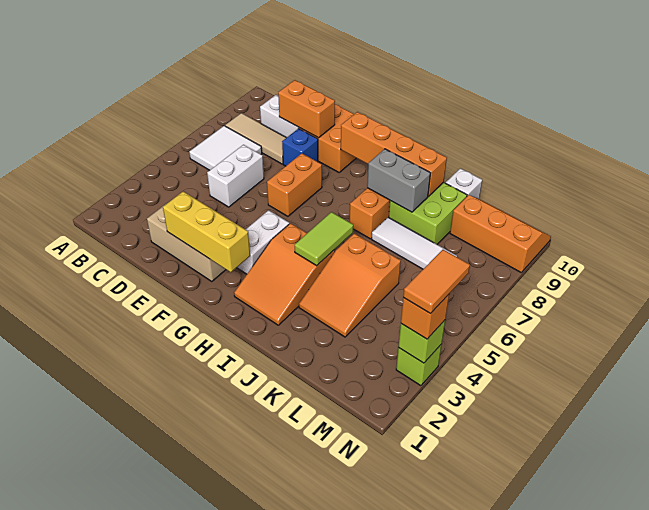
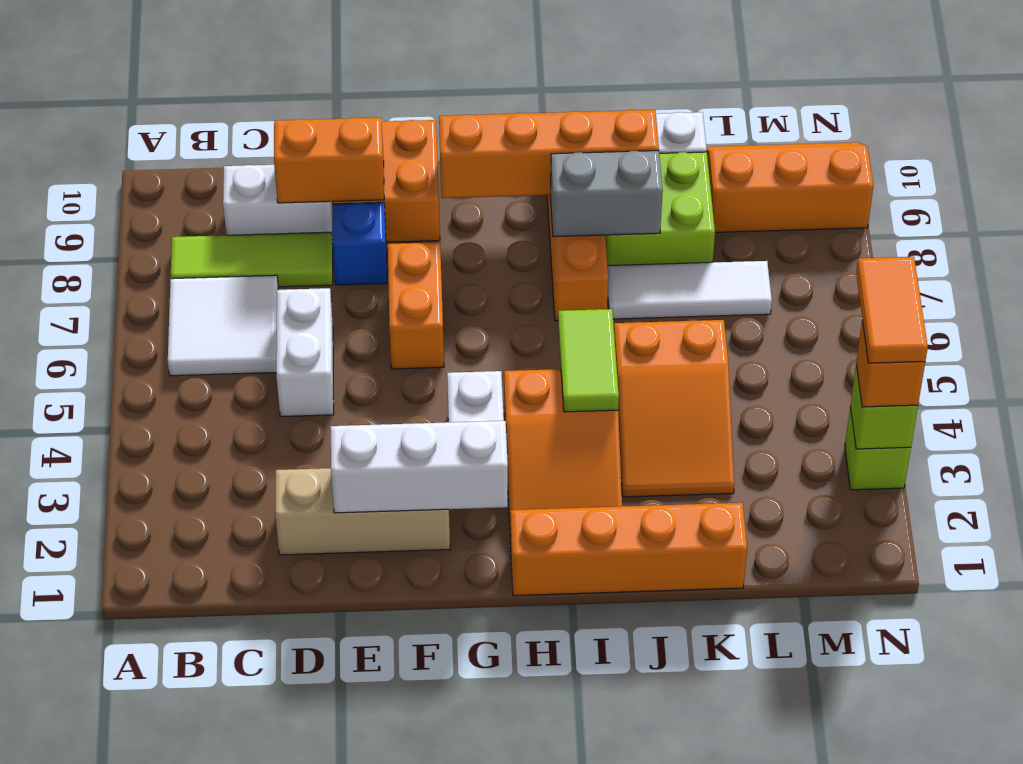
tan 1x3 tile [225,113,286,164] -> lime 1x3 tile [171,232,333,287]
yellow 1x3 brick [163,192,250,272] -> white 1x3 brick [331,421,508,513]
none -> orange 1x4 brick [511,503,747,596]

